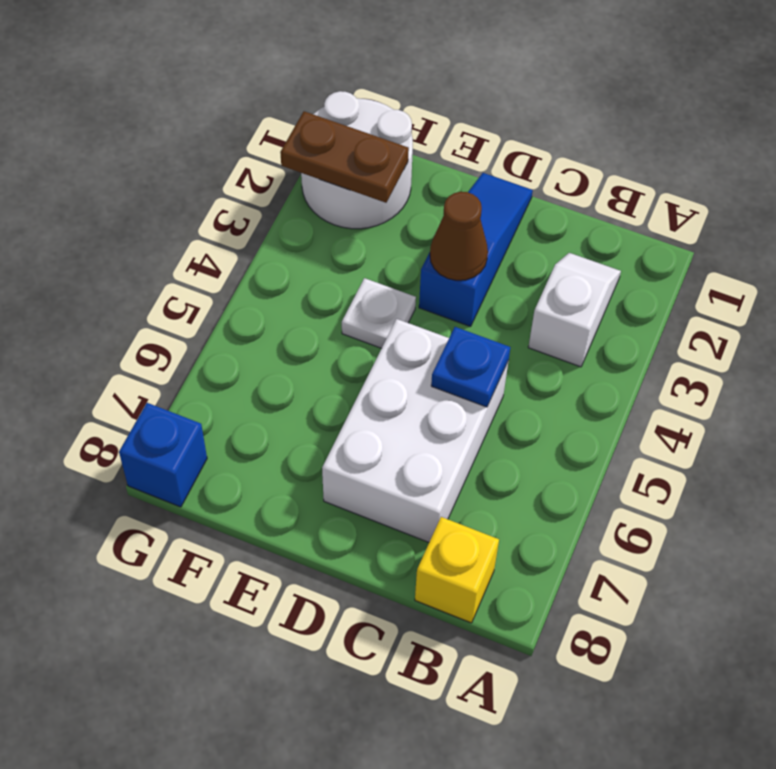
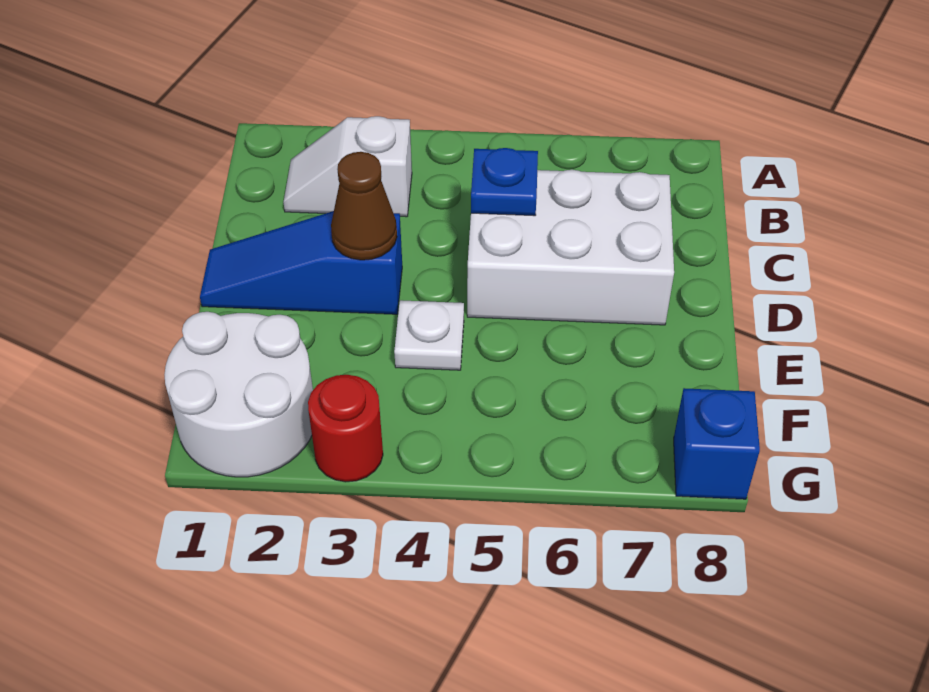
yellow 1x1 brick [415,517,499,623] -> none
brown 1x2 plate [280,111,409,203] -> none
none -> red 1x1 round brick [308,375,383,482]

